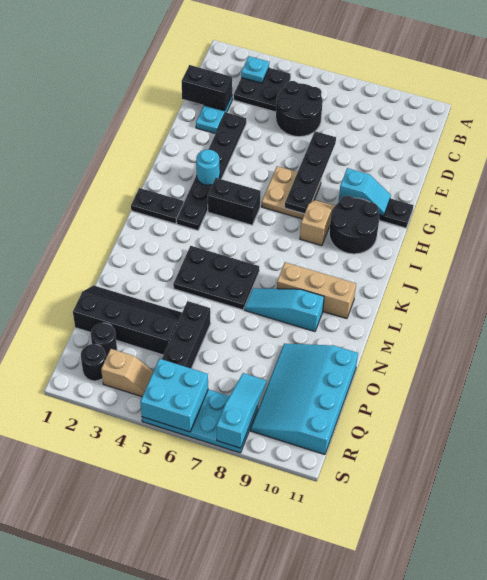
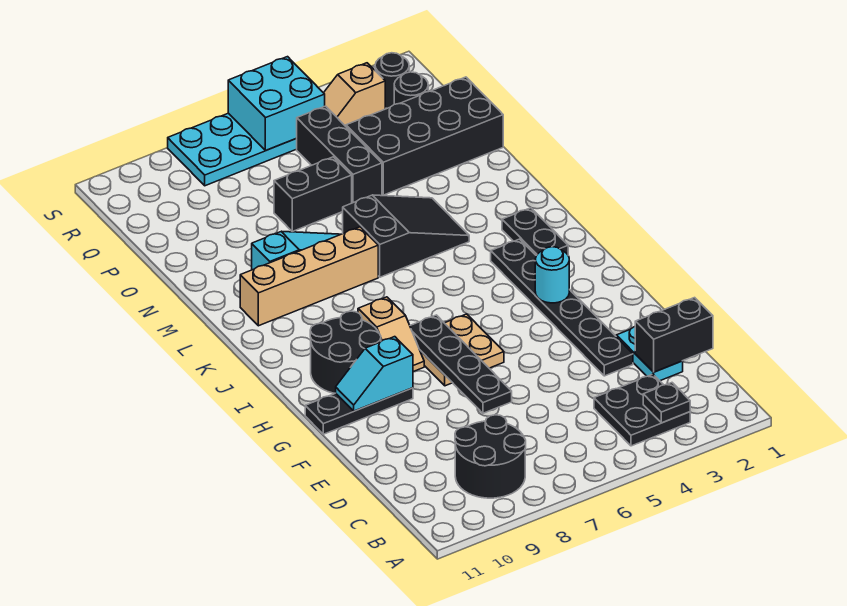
cyan 1x1 plate [241,56,269,83] -> black 1x1 plate [643,383,690,423]
black 2x2 round brick [276,81,323,137] -> black 2x2 round brick moved to [455,415,526,498]
black 1x2 brick [208,178,261,225] -> black 1x2 brick moved to [274,157,352,231]
black 1x2 plate [131,188,184,224] -> black 1x2 plate turned to [502,208,568,256]
black 2x3 plate [173,246,259,310] -> black 2x3 slope [343,195,469,277]
tan 1x3 brick [277,262,356,319] -> tan 1x4 brick [240,227,378,326]
black 2x4 slope [73,285,182,355] -> black 2x4 brick [346,77,503,195]
cyan 3x4 slope [251,344,358,455] -> none
cyan 1x3 slope [217,373,266,448] -> none

